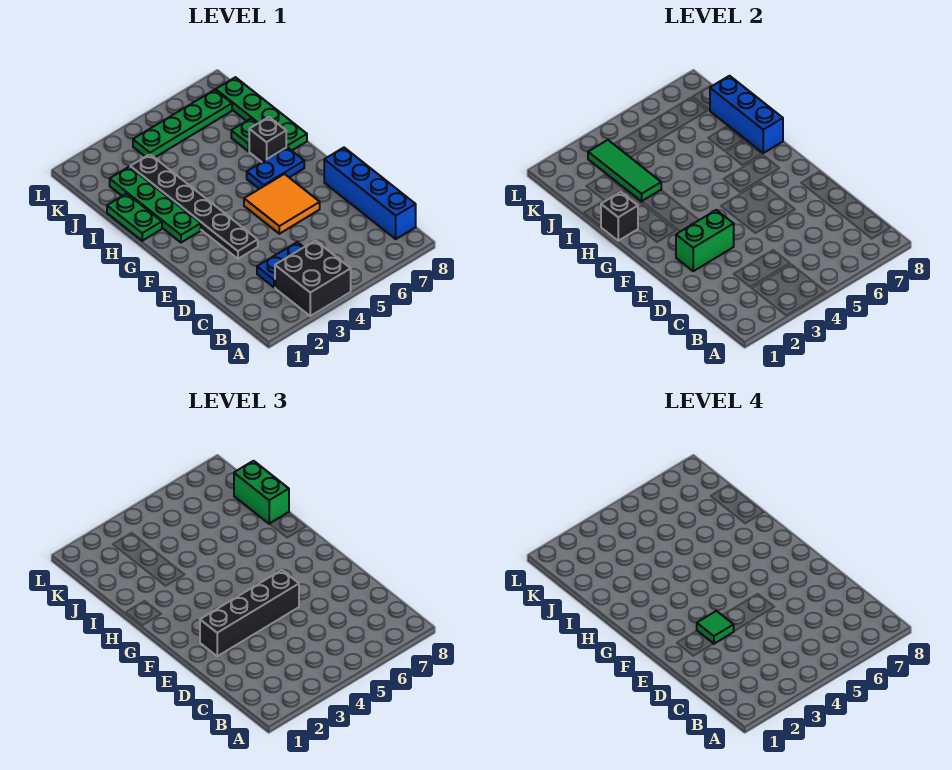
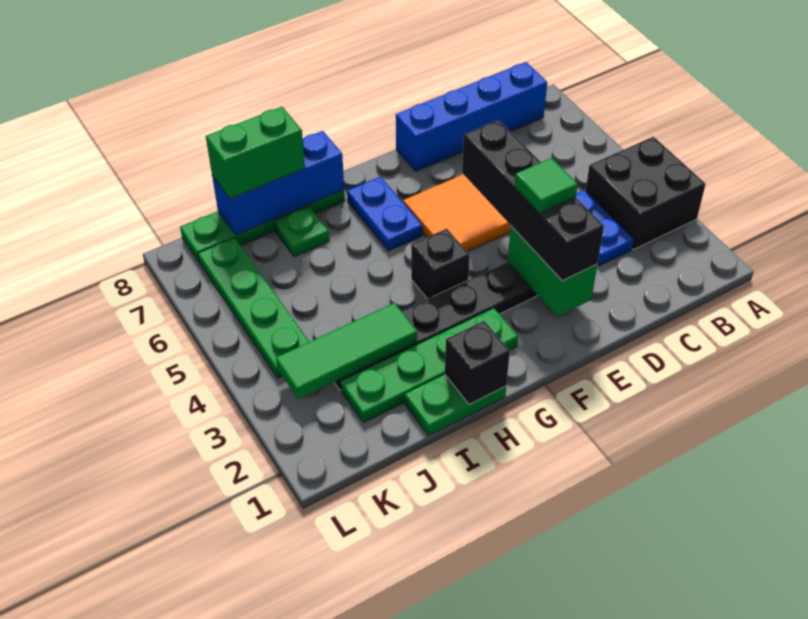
black 1x1 brick [249,117,286,162] -> black 1x1 brick moved to [411,229,470,299]

